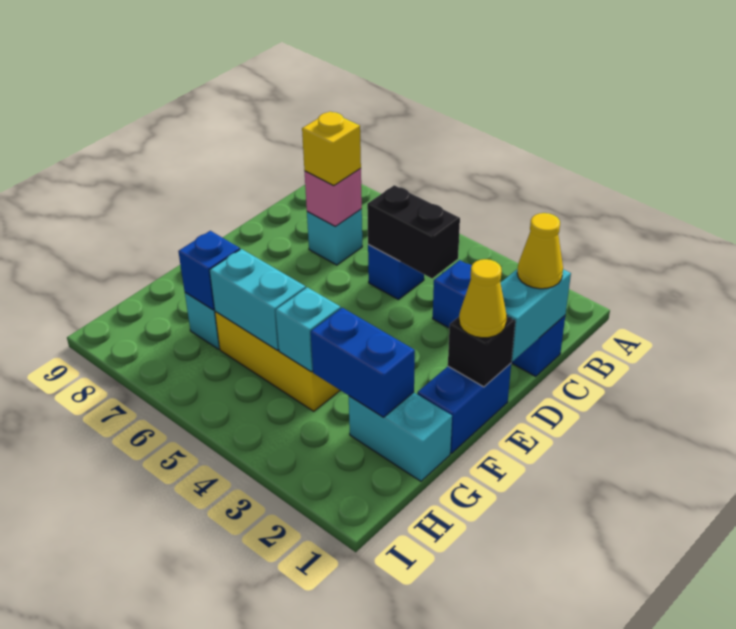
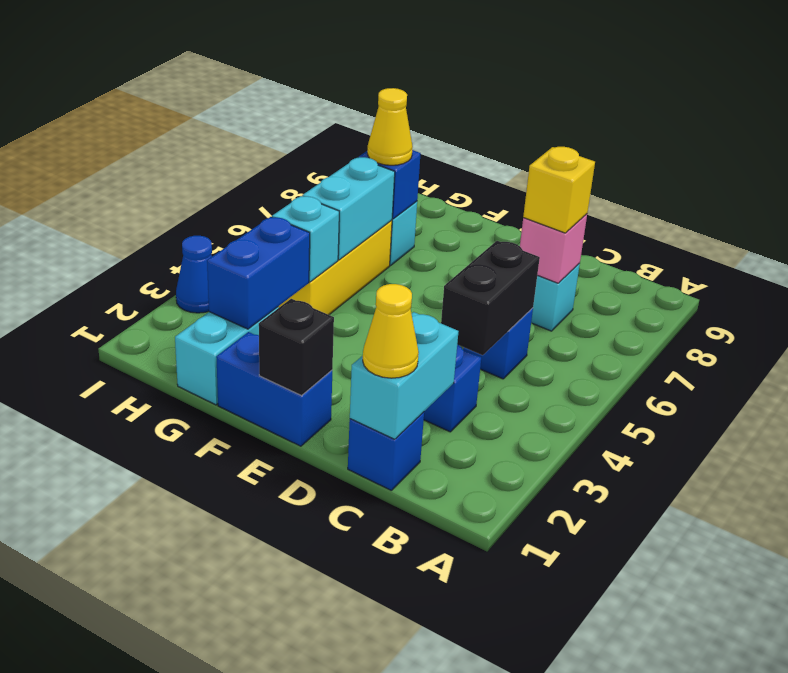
cyan 1x2 brick [501,269,571,361] -> cyan 1x2 brick turned to [350,312,459,439]
yellow 1x1 cone [459,259,507,338] -> yellow 1x1 cone moved to [367,88,413,165]
none -> blue 1x1 cone [176,236,212,313]

